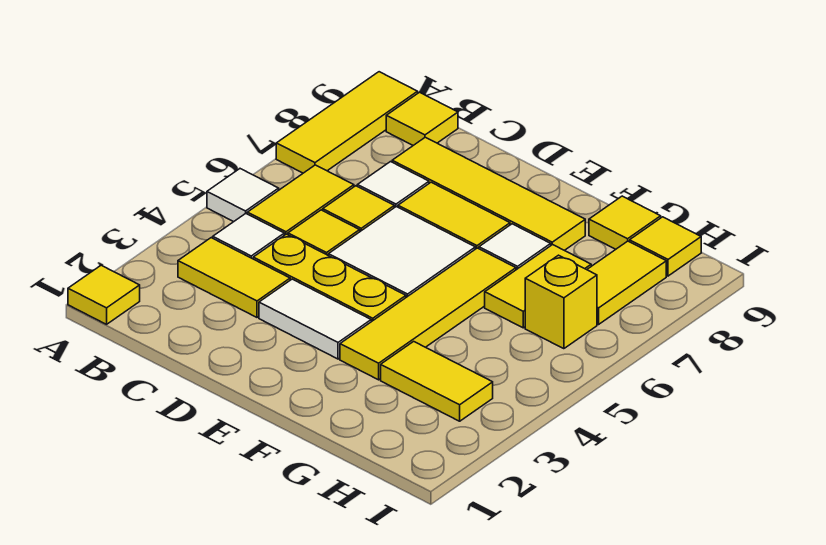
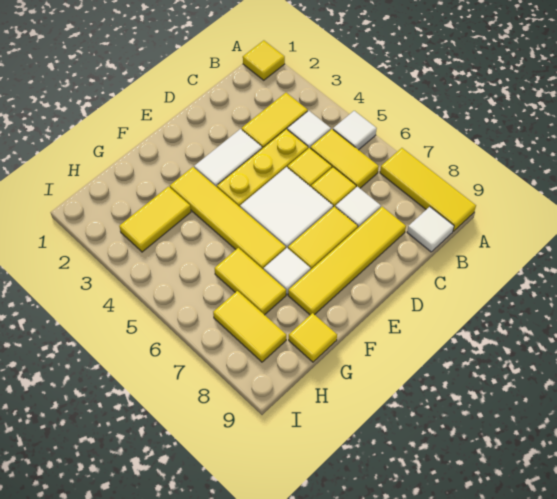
yellow 1x1 tile [386,92,458,145] -> white 1x1 tile [407,207,454,252]
yellow 1x1 brick [525,255,597,349] -> none
yellow 1x1 tile [630,217,701,276] -> none

